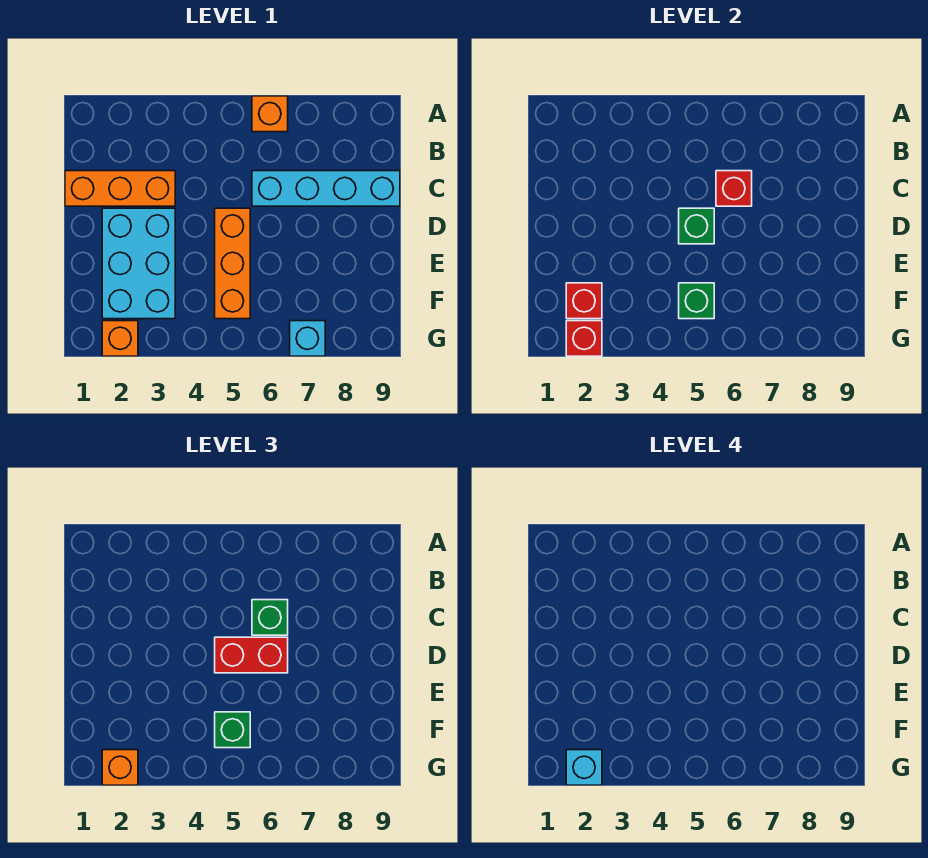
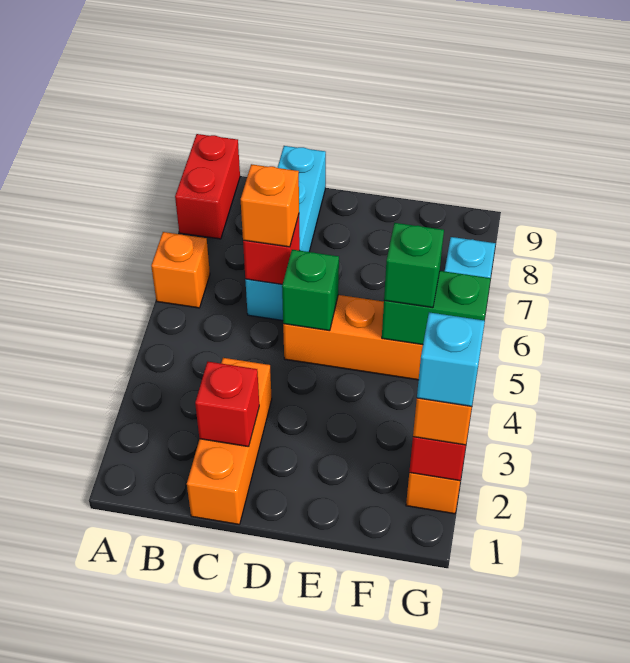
green 1x1 brick [252,600,288,635] -> orange 1x1 brick [241,164,299,247]
cyan 2x3 brick [102,208,175,319] -> none
red 1x2 brick [215,637,288,673] -> red 1x2 brick moved to [175,134,240,239]
red 1x1 brick [566,283,602,319] -> red 1x1 brick moved to [195,362,259,447]
green 1x1 brick [679,283,714,319] -> green 1x2 brick [382,271,491,345]

